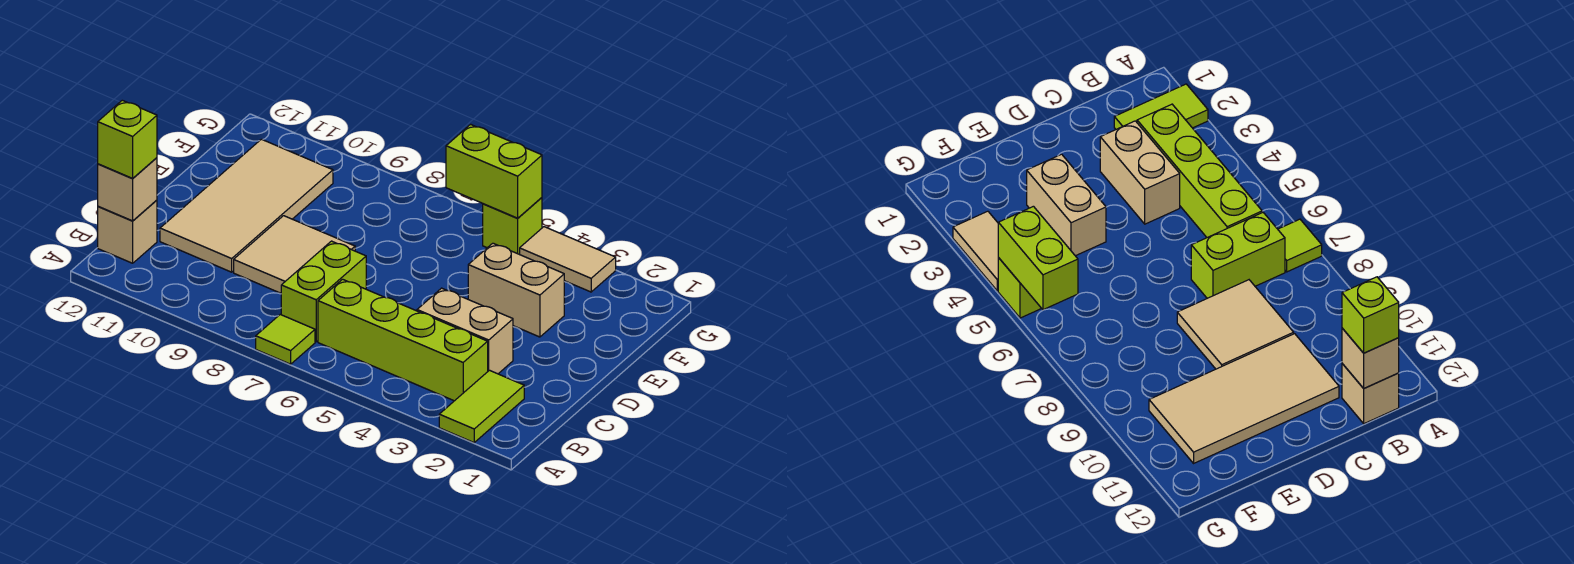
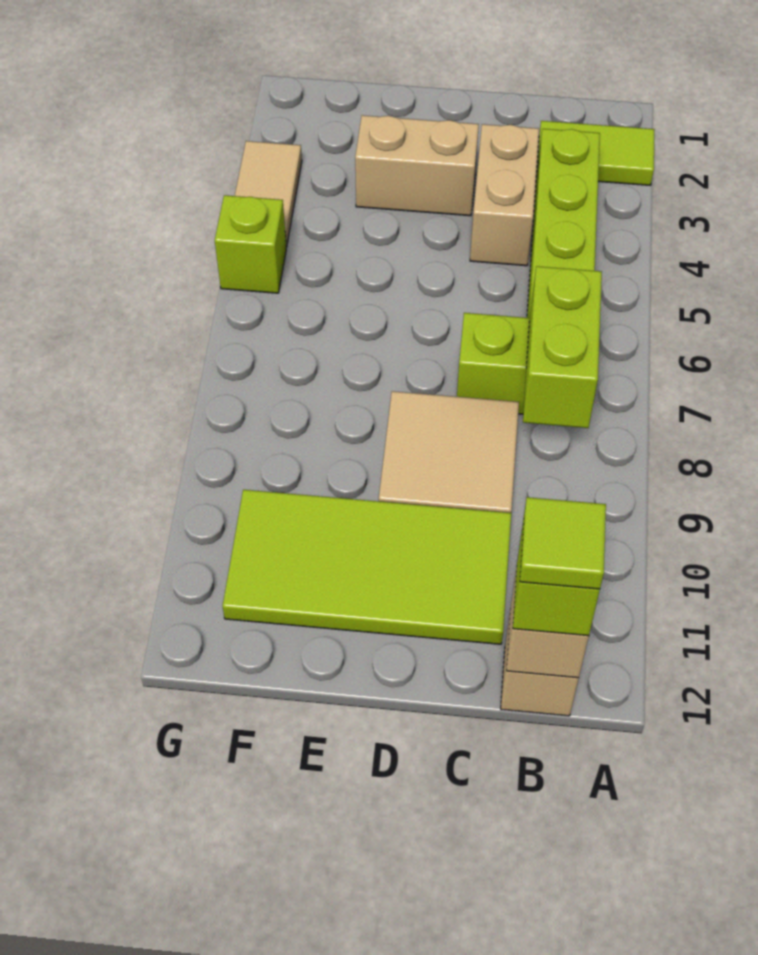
lime 1x1 tile [256,315,315,364] -> lime 1x1 tile moved to [520,497,606,589]
tan 2x4 tile [160,139,333,272] -> lime 2x4 tile [223,490,511,644]
tan 1x2 brick [468,243,564,337] -> tan 1x2 brick turned to [355,115,479,216]
lime 1x2 brick [446,124,542,218] -> lime 1x2 brick moved to [523,266,602,428]

